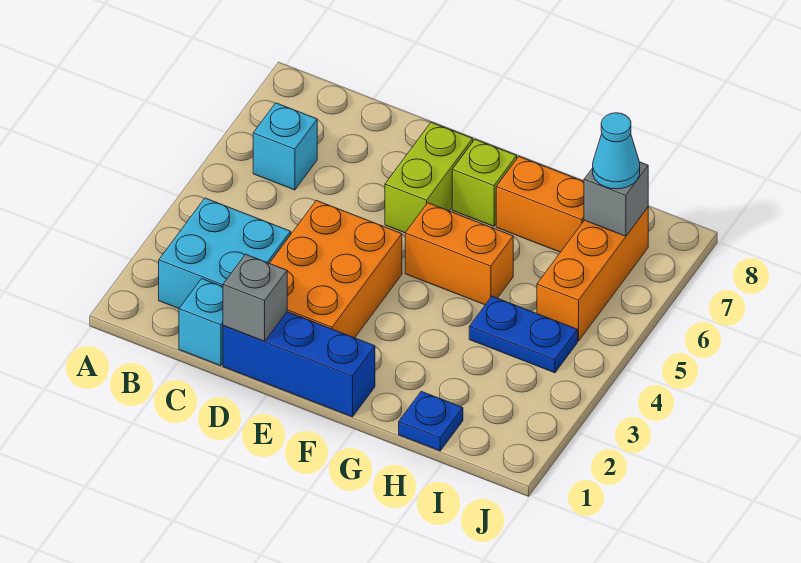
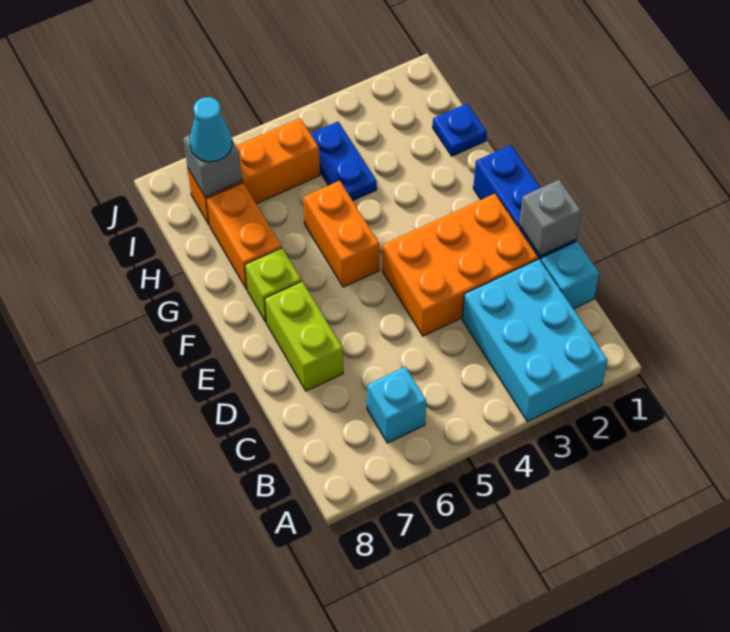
cyan 2x2 brick [159,198,291,308] -> cyan 2x3 brick [462,259,608,422]
lime 1x2 brick [385,122,473,233] -> lime 1x2 brick turned to [265,282,343,391]

